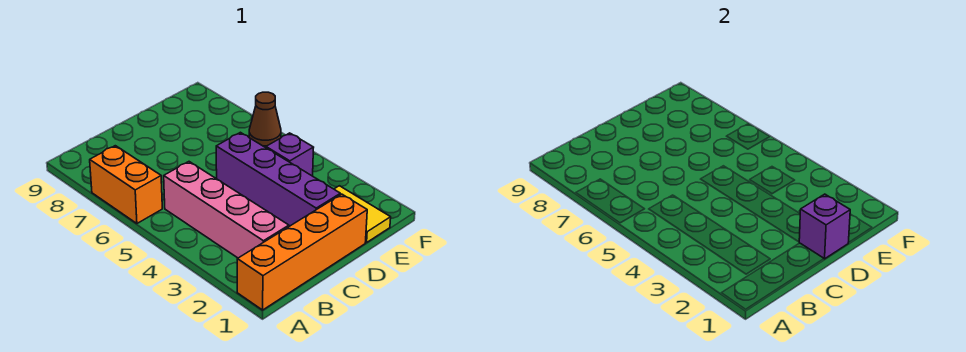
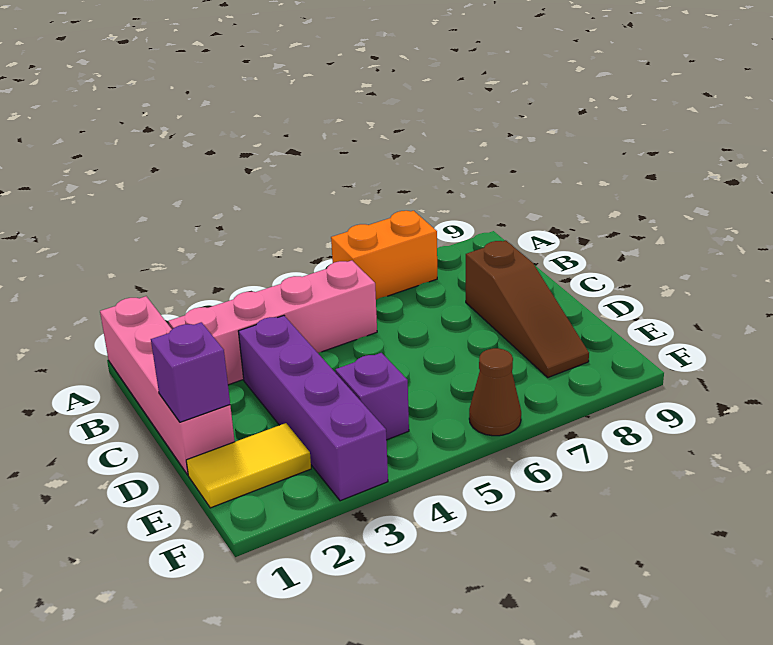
orange 1x4 brick [237,194,367,310] -> pink 1x4 brick [100,296,235,475]
none -> brown 1x3 slope [466,240,589,377]
purple 1x4 brick [216,132,340,226] -> purple 1x4 brick turned to [238,316,388,501]

